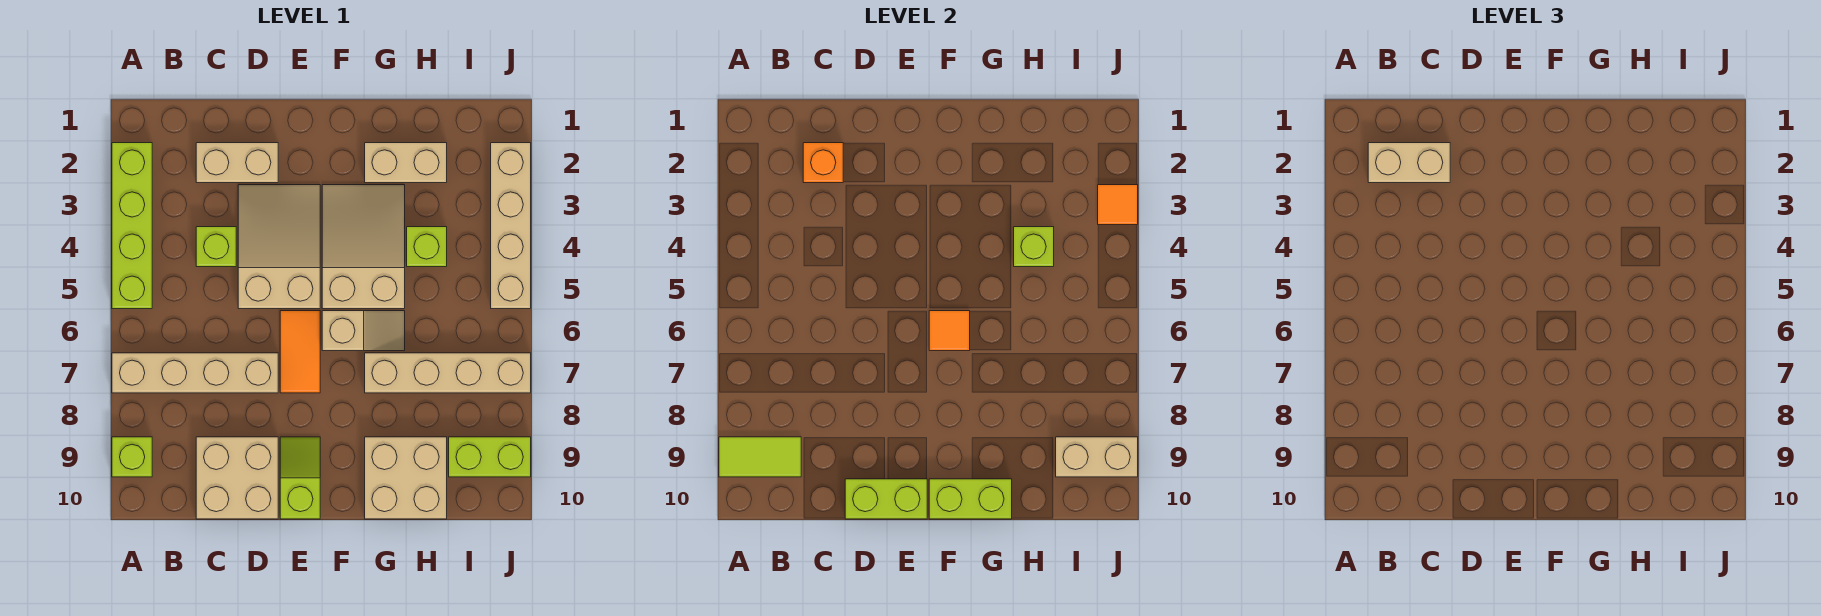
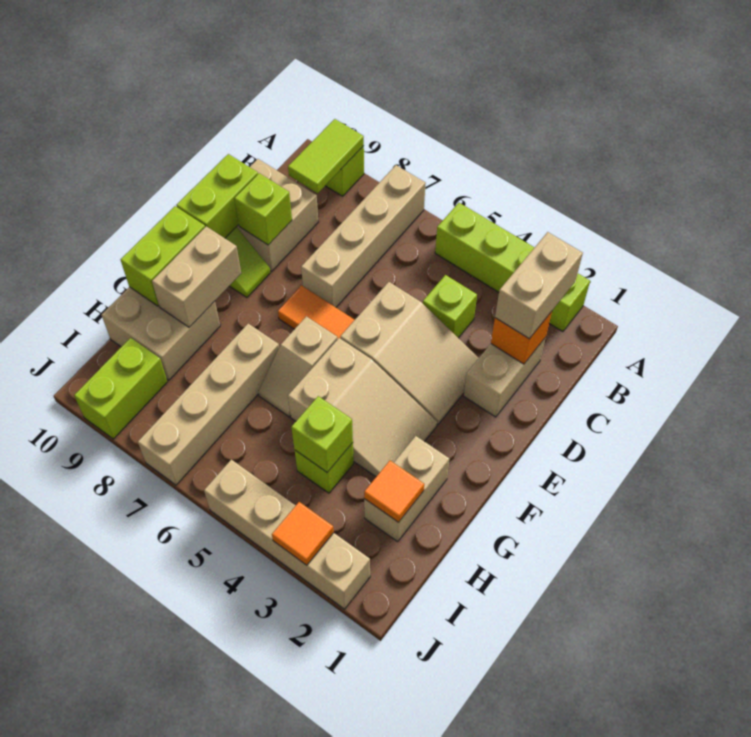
none -> lime 1x1 brick [234,173,292,245]
orange 1x1 tile [929,311,970,351] -> orange 1x1 tile moved to [364,461,424,522]
tan 1x2 brick [1056,437,1138,477] -> tan 1x2 brick moved to [152,226,241,327]

